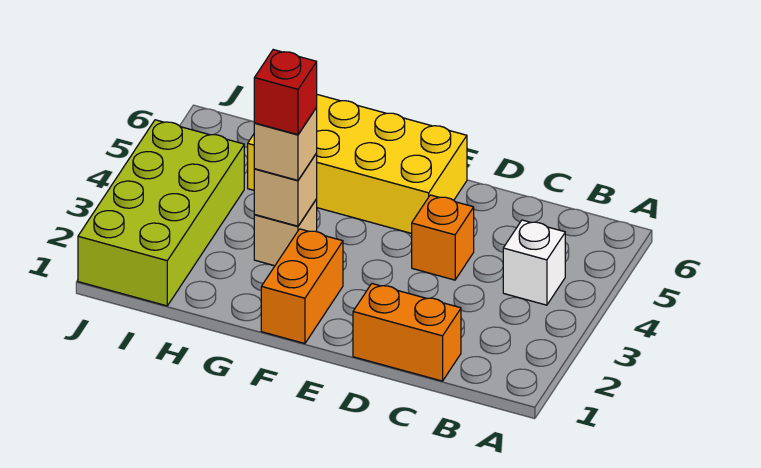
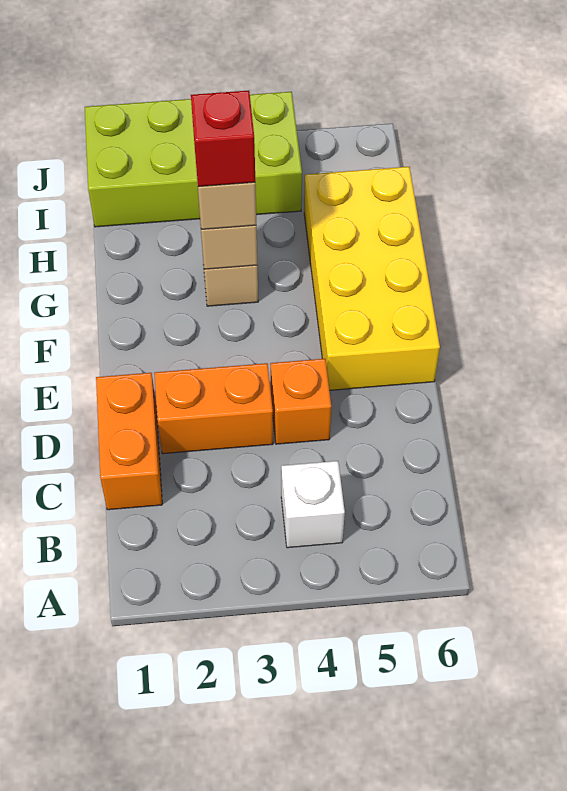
orange 1x2 brick [261,229,343,344] -> orange 1x2 brick moved to [154,363,273,454]

